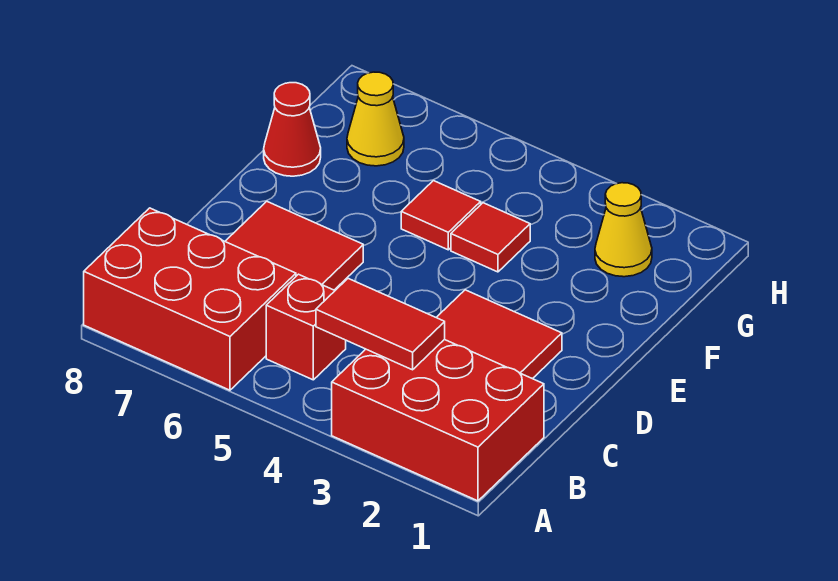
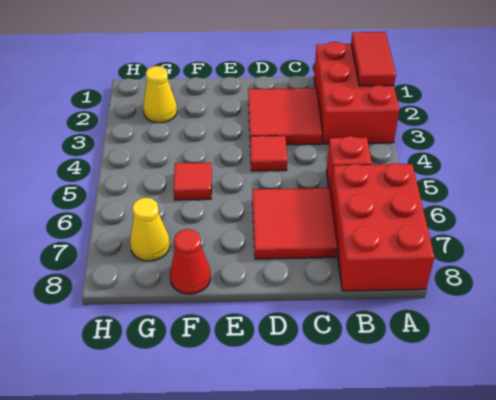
red 1x2 tile [316,279,445,370] -> red 1x2 tile moved to [351,32,396,86]
red 1x1 tile [451,203,530,272] -> red 1x1 tile moved to [250,136,287,171]

